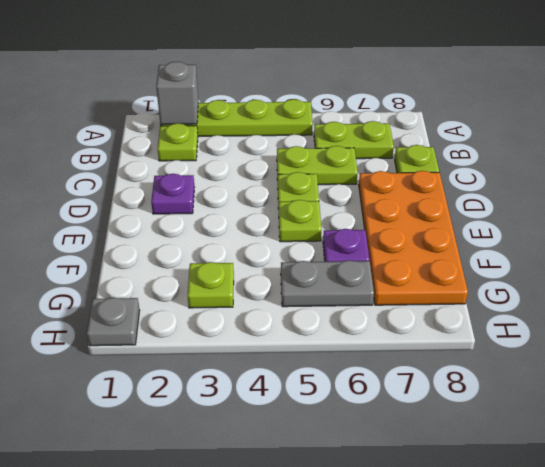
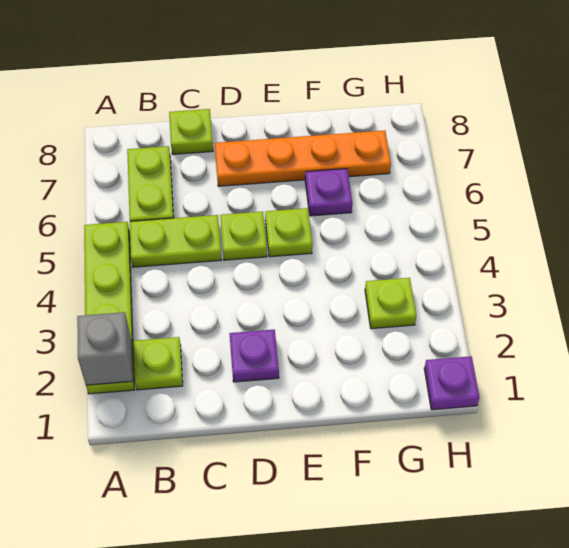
lime 1x2 plate [277,146,358,185] -> lime 1x2 plate turned to [130,215,222,267]
orange 2x4 plate [359,171,468,305] -> orange 1x4 plate [215,131,391,186]
grey 1x2 plate [281,260,374,307] -> none
grey 1x1 plate [87,298,140,346] -> purple 1x1 plate [424,356,479,410]

